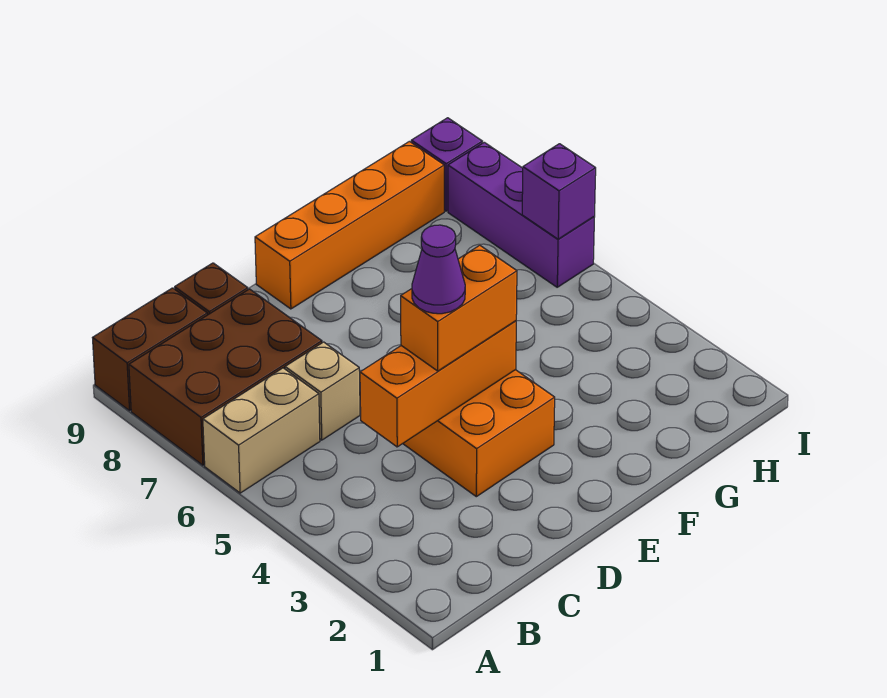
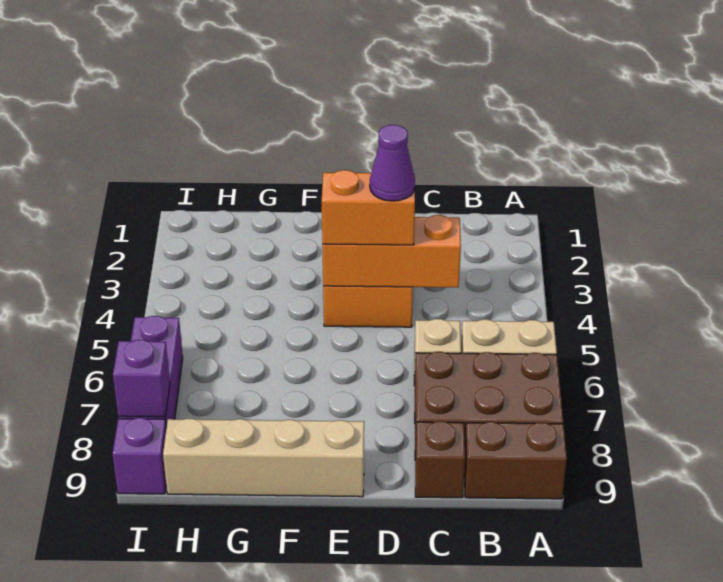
orange 1x4 brick [255,141,444,309] -> tan 1x4 brick [163,419,364,497]
purple 1x1 brick [522,144,596,239] -> purple 1x1 brick moved to [113,340,170,417]

